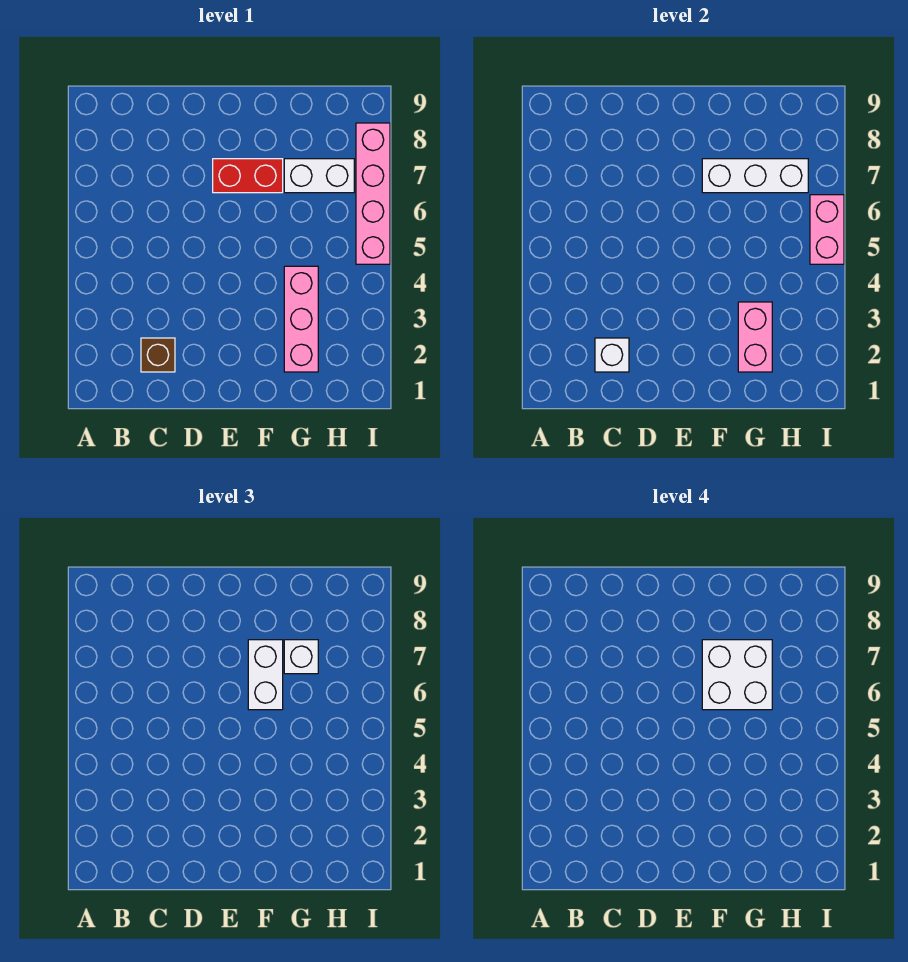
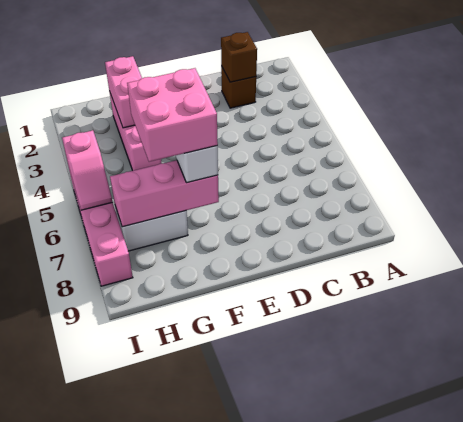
white 1x1 brick [595,338,629,372] -> brown 1x1 brick [221,32,257,82]
red 1x2 brick [213,159,283,193] -> none
white 2x2 brick [702,640,772,710] -> pink 2x2 brick [127,68,218,162]
white 1x3 brick [702,159,808,193] -> pink 1x3 brick [110,160,219,227]
white 1x1 brick [284,640,318,674] -> none
pink 1x2 brick [810,195,844,264] -> pink 1x2 slope [62,130,112,210]

